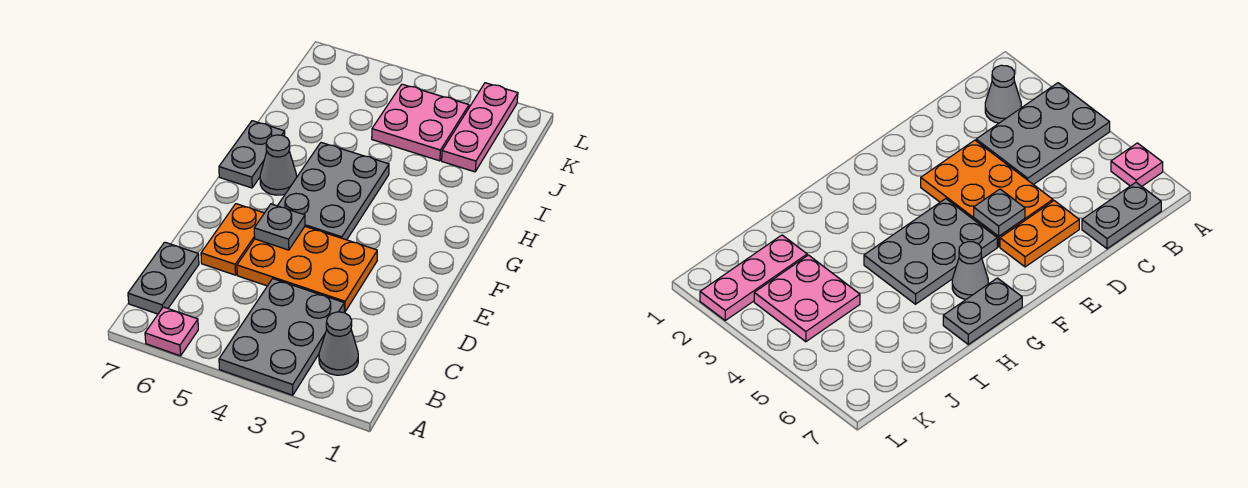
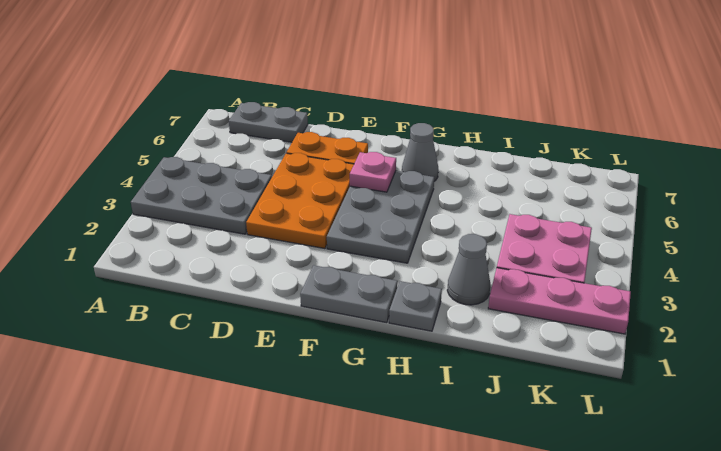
pink 1x1 plate [145,307,198,356] -> pink 1x1 plate moved to [350,152,396,192]
grey 1x1 cone [319,312,358,375] -> grey 1x1 cone moved to [447,234,490,305]
grey 1x1 plate [254,204,305,250] -> grey 1x1 plate moved to [389,281,442,331]
grey 2x3 plate [278,143,389,240] -> grey 2x3 plate turned to [327,171,434,263]
grey 1x2 plate [219,121,285,188] -> grey 1x2 plate moved to [300,265,398,323]

